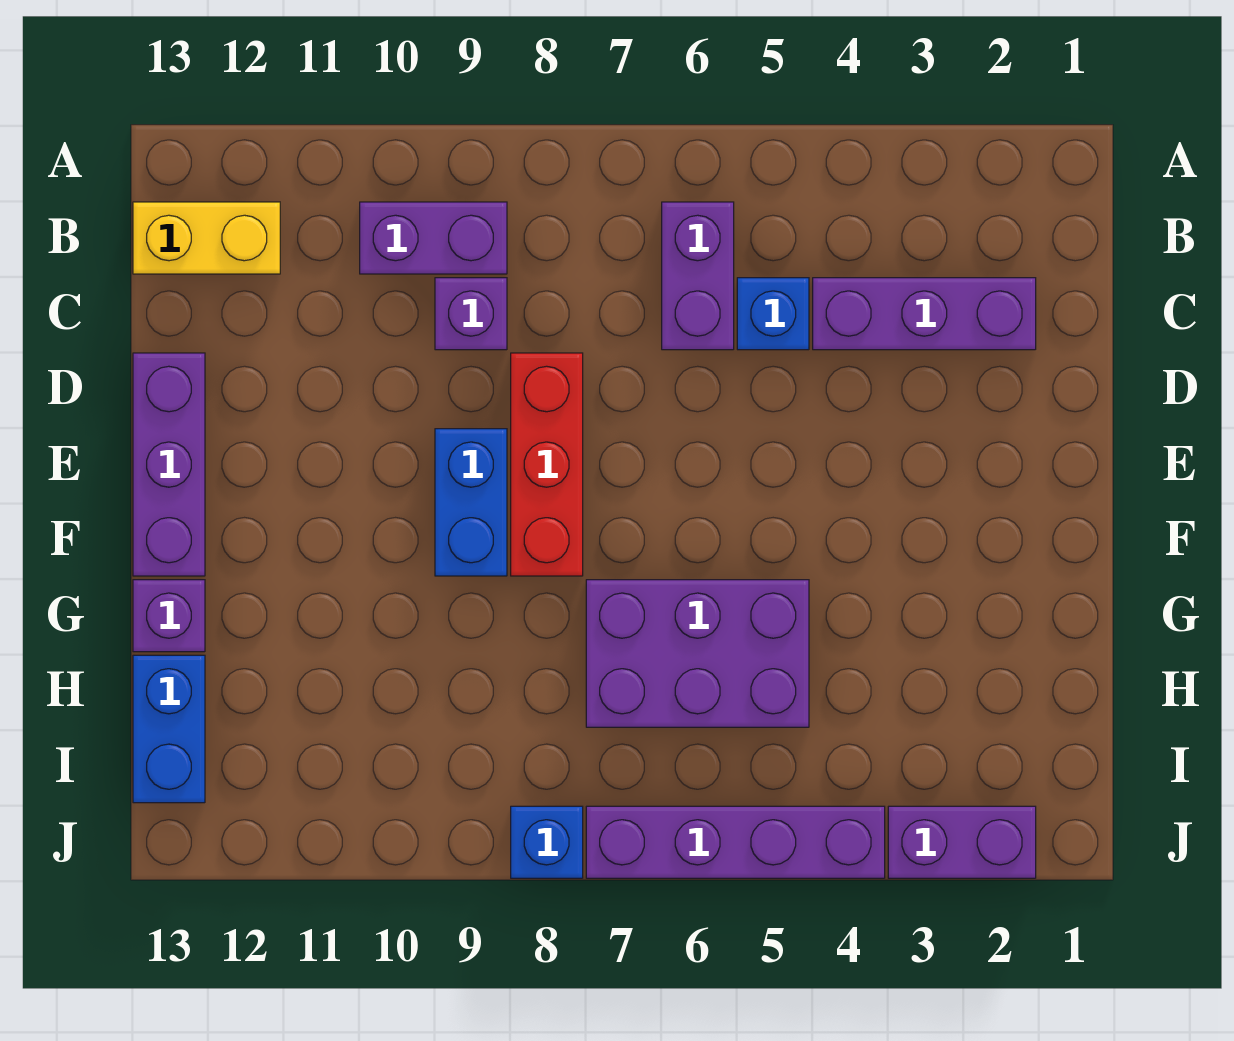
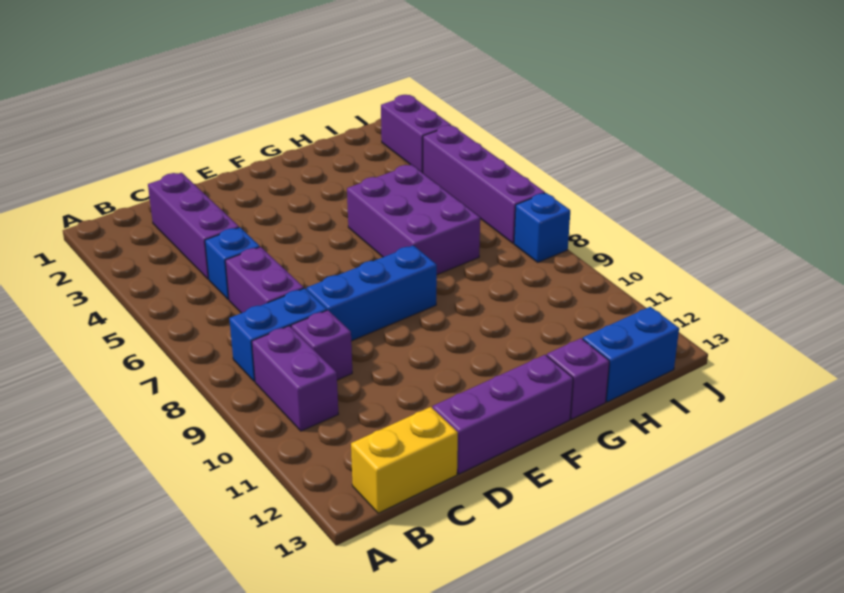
purple 1x2 brick [662,202,734,350] -> purple 1x2 brick turned to [225,247,304,313]
yellow 1x2 brick [133,202,280,274] -> yellow 1x2 brick turned to [351,407,458,513]
red 1x3 brick [511,353,583,576] -> blue 1x3 brick [307,245,437,341]
blue 1x2 brick [435,429,507,576] -> blue 1x2 brick moved to [229,288,327,382]

